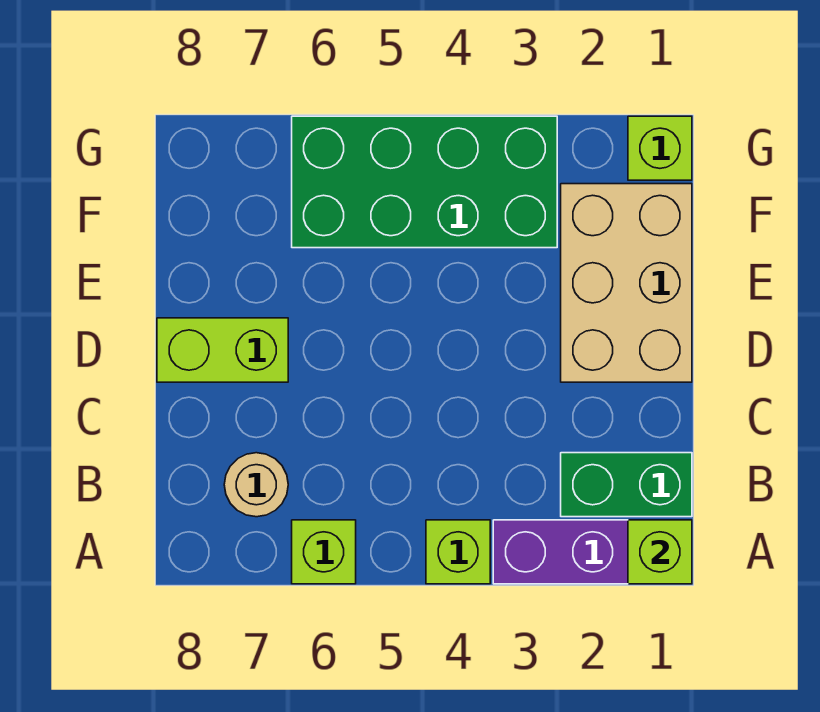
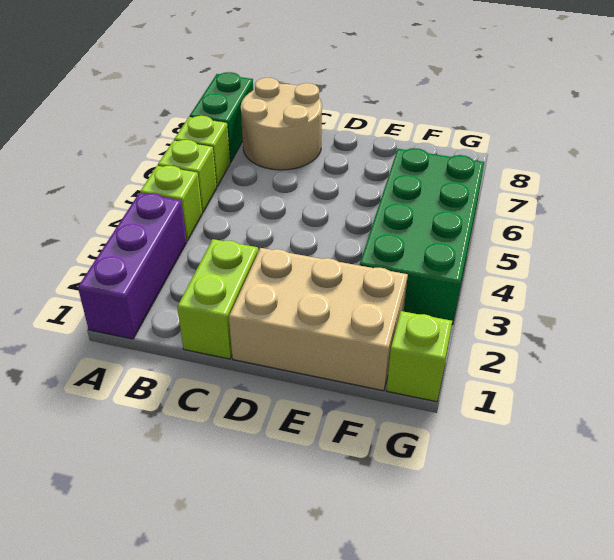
lime 1x1 brick [628,520,692,584] -> lime 1x1 brick moved to [158,140,217,213]
green 1x2 brick [561,453,692,517] -> green 1x2 brick moved to [190,72,253,163]
tan 1x1 round brick [224,453,288,517] -> tan 2x2 round brick [241,78,322,170]
lime 1x2 brick [157,318,288,382] -> lime 1x2 brick moved to [177,239,258,359]

